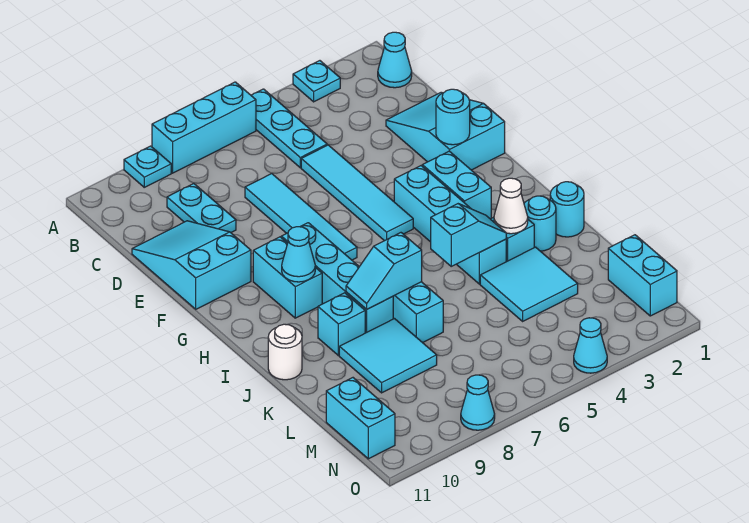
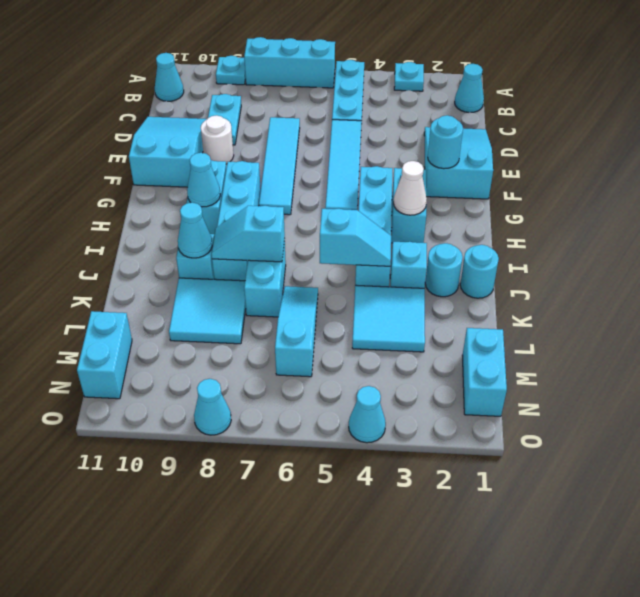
none -> cyan 1x1 cone [155,53,184,101]
white 1x1 cone [494,178,528,234] -> white 1x1 cone moved to [393,161,427,215]
none -> cyan 1x1 cone [178,203,212,258]
white 1x1 round brick [268,324,302,380] -> white 1x1 round brick moved to [201,115,234,164]
none -> cyan 1x3 slope [275,286,318,377]

